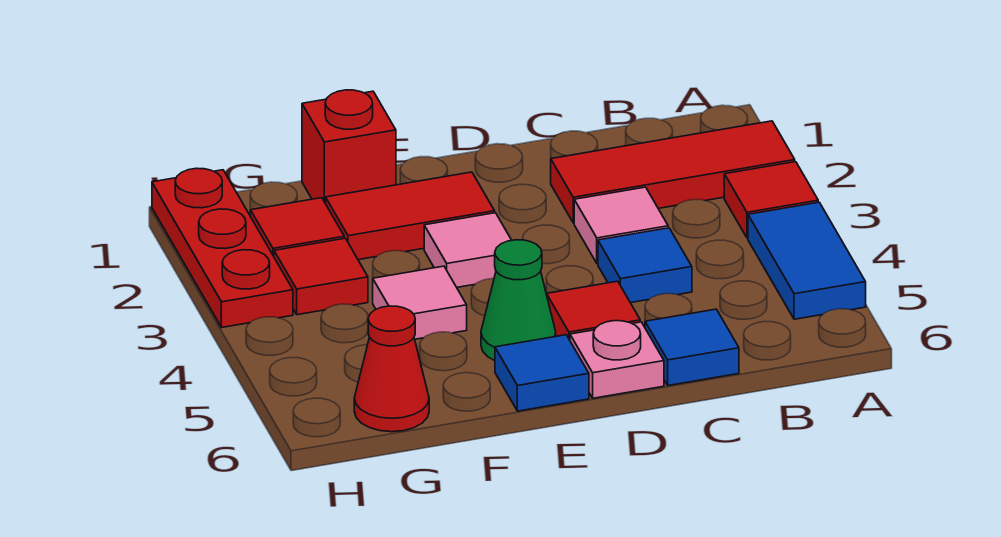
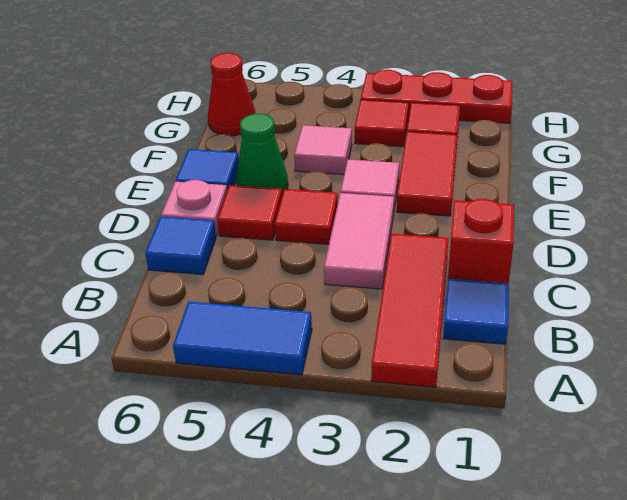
red 1x1 tile [724,162,818,238] -> red 1x1 tile moved to [275,189,338,244]
pink 1x1 tile [574,187,668,264] -> pink 1x2 tile [324,193,394,289]
blue 1x1 tile [598,228,692,303] -> blue 1x1 tile moved to [443,279,509,344]
red 1x1 brick [302,90,396,203] -> red 1x1 brick moved to [448,199,514,284]

